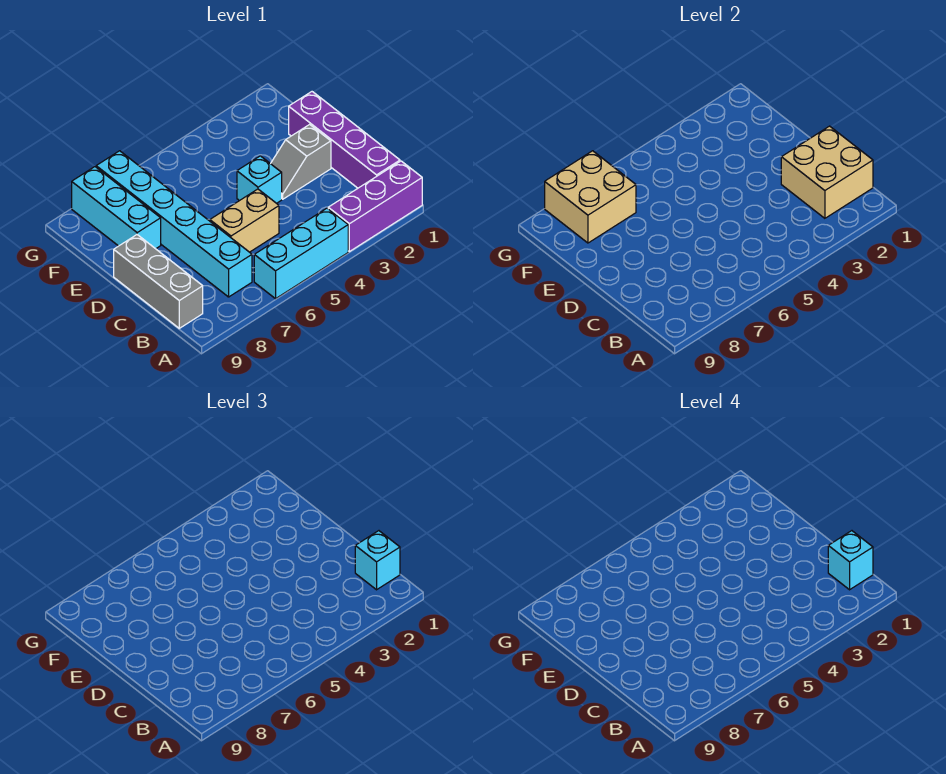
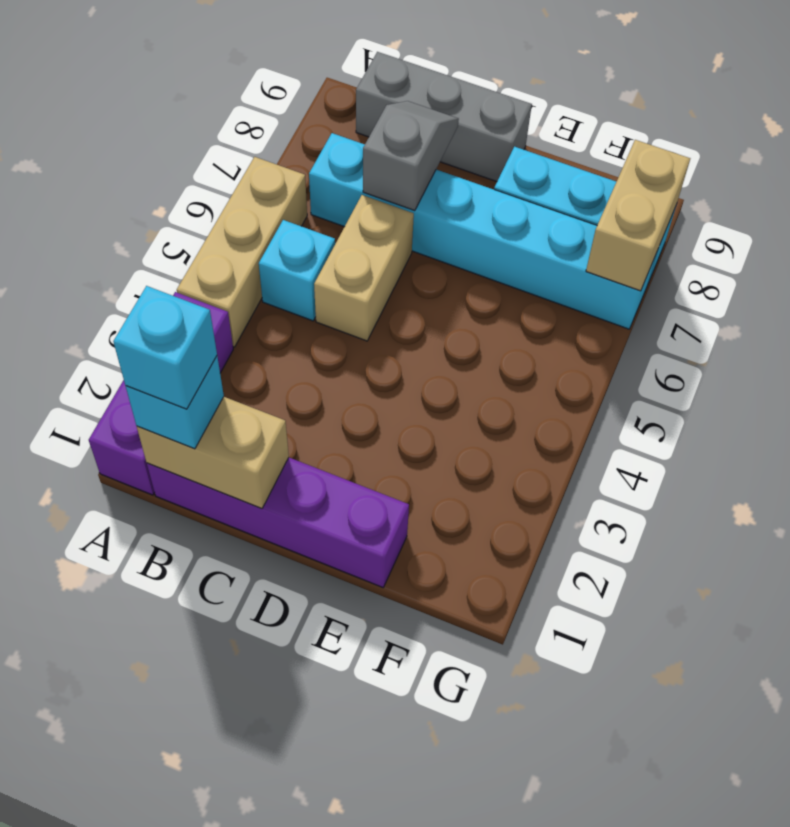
cyan 1x3 brick [254,208,348,299] -> tan 1x3 brick [177,157,307,347]
tan 2x2 brick [781,126,873,218] -> tan 1x2 brick [137,397,289,509]
grey 1x2 slope [271,124,331,199] -> grey 1x2 slope moved to [363,101,459,211]
cyan 1x1 brick [237,156,282,203] -> cyan 1x1 brick moved to [259,220,335,321]
tan 2x2 brick [545,151,636,243] -> tan 1x2 brick [586,140,690,291]

